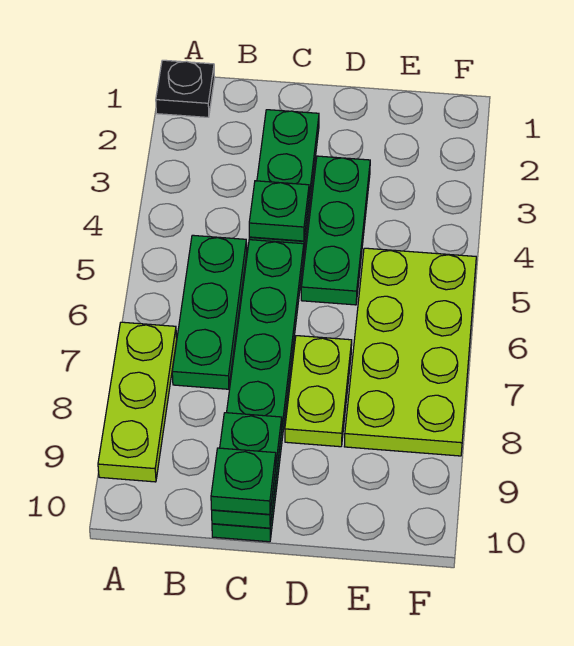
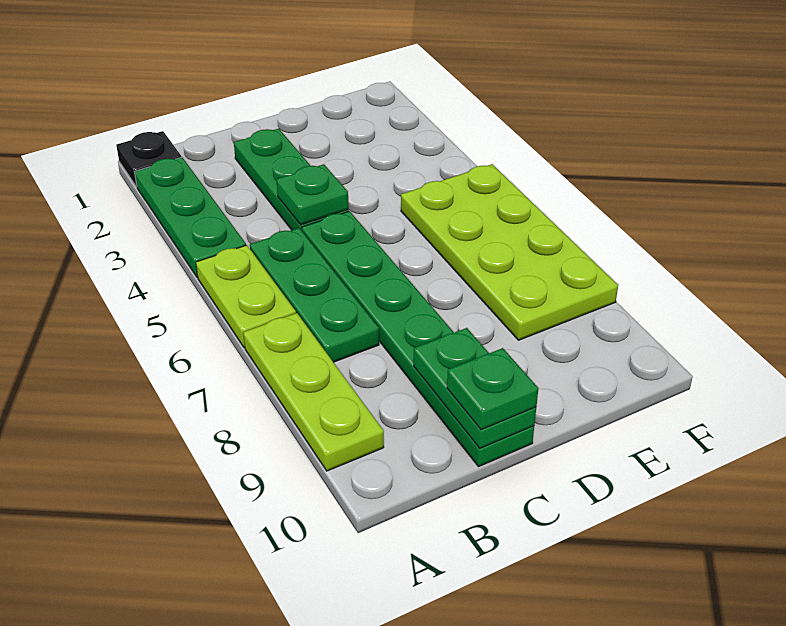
green 1x3 plate [301,156,370,305] -> green 1x3 plate moved to [135,157,246,278]
lime 1x2 plate [285,336,352,447] -> lime 1x2 plate moved to [196,245,296,348]

